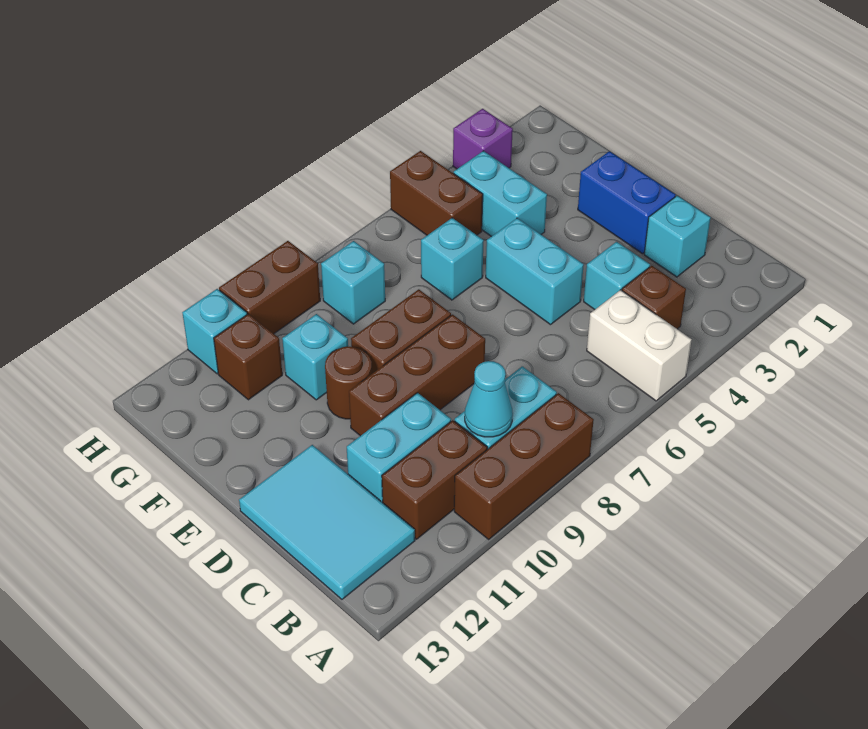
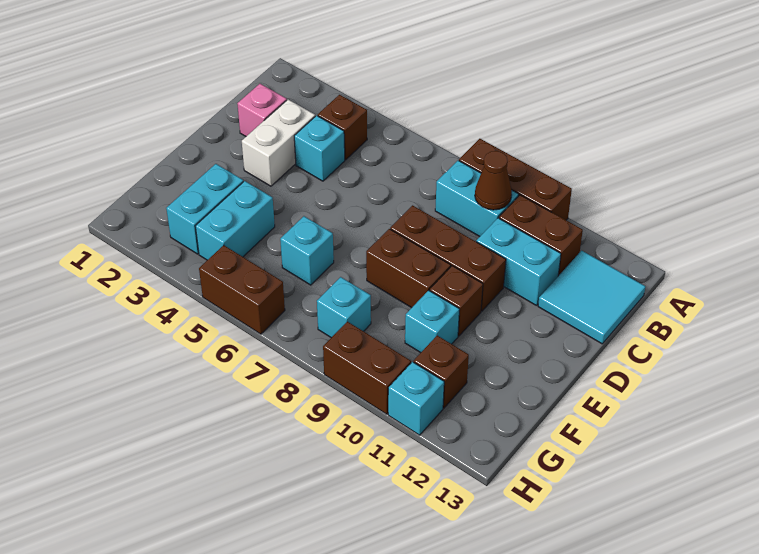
white 1x2 brick [587,290,692,401] -> white 1x2 brick moved to [242,100,315,186]
cyan 1x1 cone [465,361,513,437] -> brown 1x1 cone [475,151,512,210]
cyan 2x3 tile [239,445,415,599] -> cyan 2x2 tile [538,251,645,344]
cyan 1x1 brick [644,196,710,277] -> pink 1x1 brick [237,84,287,136]
blue 1x2 brick [578,151,675,254] -> none
cyan 1x2 brick [486,218,584,325] -> cyan 1x2 brick moved to [166,164,243,254]
brown 1x1 round brick [325,346,372,419] -> brown 1x1 brick [430,266,483,336]
brown 1x2 brick [390,151,483,235] -> brown 1x2 brick turned to [199,245,285,334]
purple 1x1 brick [453,109,513,169] -> none

